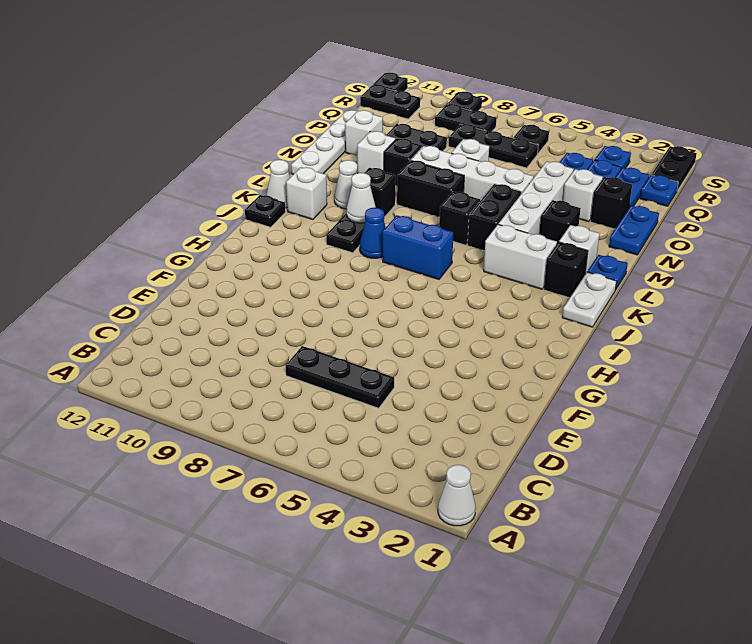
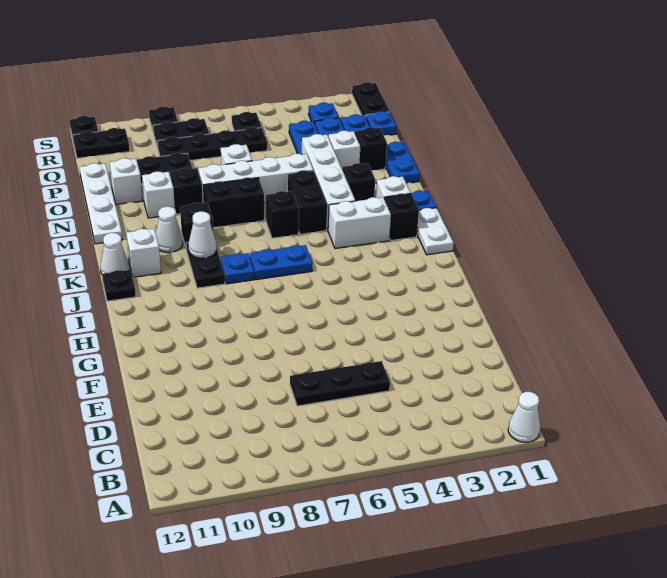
blue 1x2 brick [383,215,453,279] -> blue 1x2 plate [250,245,312,280]
blue 1x1 cone [360,208,386,258] -> blue 1x1 plate [221,253,254,284]
black 1x3 plate [448,124,538,168] -> black 1x4 plate [158,127,267,161]

